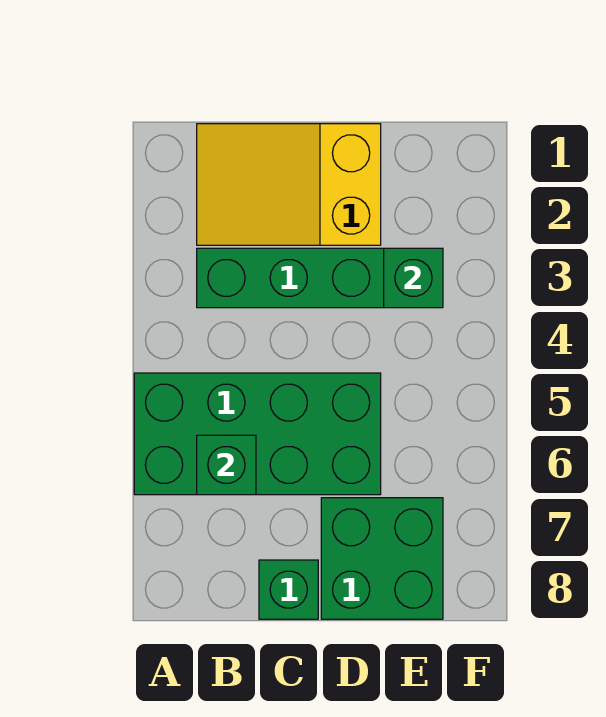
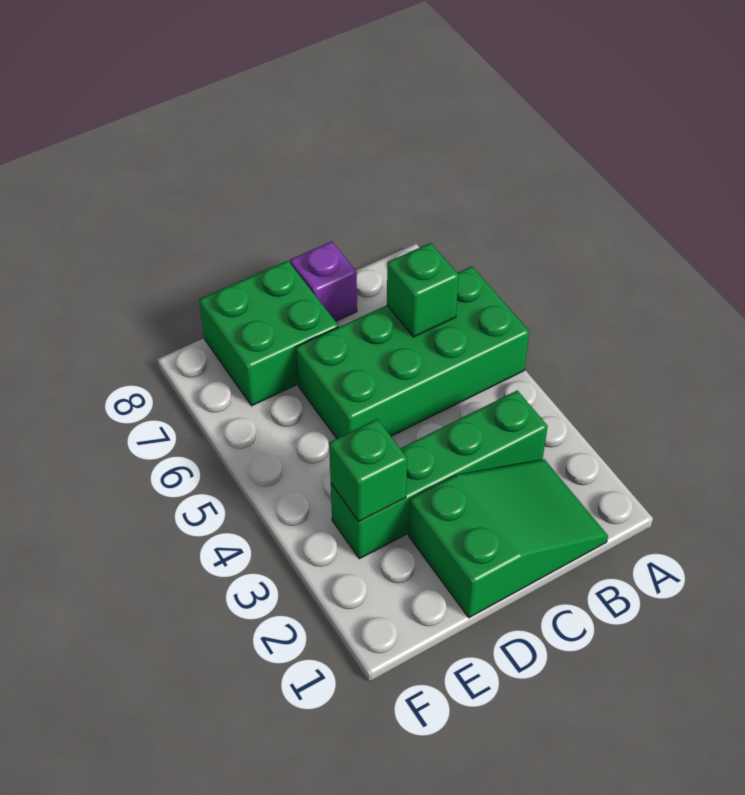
yellow 2x3 slope [197,124,381,245] -> green 2x3 slope [409,459,608,618]
green 1x1 brick [259,560,318,619] -> purple 1x1 brick [290,241,357,321]

